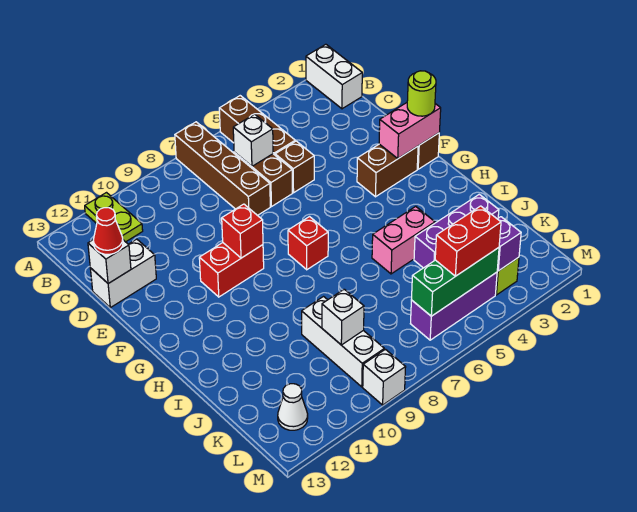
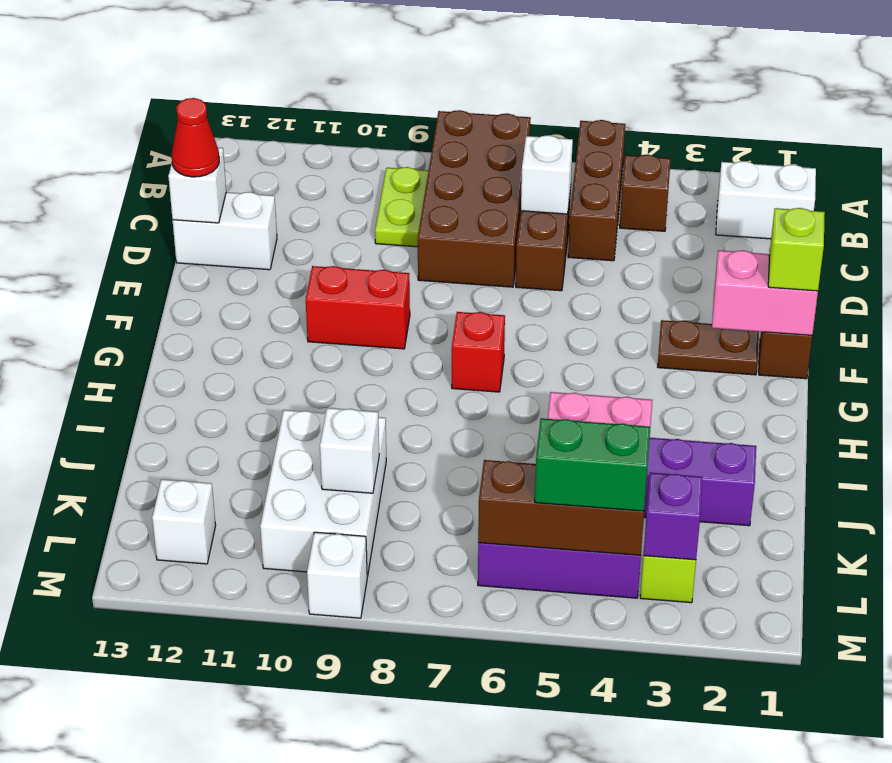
white 1x2 brick [306,44,362,109] -> white 1x2 brick turned to [716,161,816,239]
brown 1x4 brick [175,122,270,216] -> brown 2x4 brick [418,110,531,287]
lime 1x2 plate [85,193,143,242] -> lime 1x2 plate moved to [375,167,429,247]
brown 1x1 brick [275,141,314,193] -> brown 1x1 brick moved to [620,155,671,231]
lime 1x1 round brick [407,71,436,116] -> lime 1x1 brick [768,208,825,291]
brown 1x2 brick [357,144,418,197] -> brown 1x2 plate [658,320,759,375]
red 1x1 brick [222,204,263,258] -> none
white 1x3 brick [302,297,384,387] -> white 2x3 brick [260,410,386,576]
green 1x3 brick [411,248,499,316] -> brown 1x3 brick [478,460,644,555]
red 1x2 brick [435,206,501,276] -> green 1x2 brick [535,418,650,511]
white 1x1 cone [278,384,308,430] -> white 1x1 brick [152,479,216,564]

